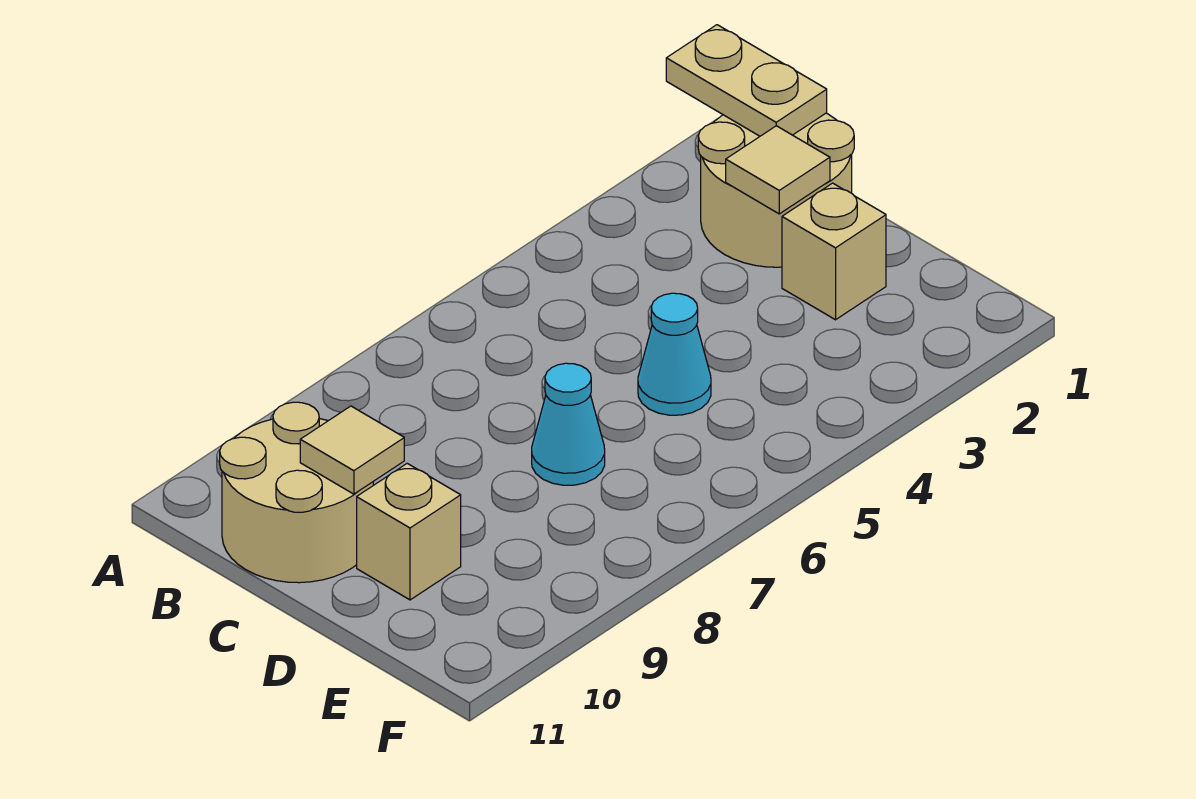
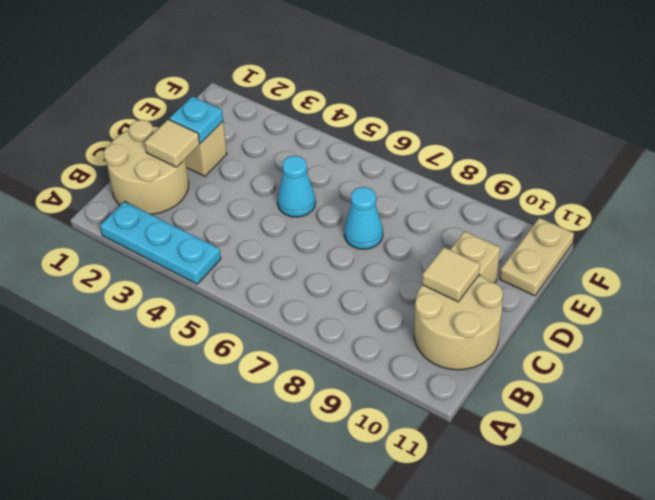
tan 1x2 plate [666,25,827,136] -> tan 1x2 plate moved to [500,218,574,296]
none -> cyan 1x3 plate [100,201,221,284]
none -> cyan 1x1 plate [169,96,223,143]

